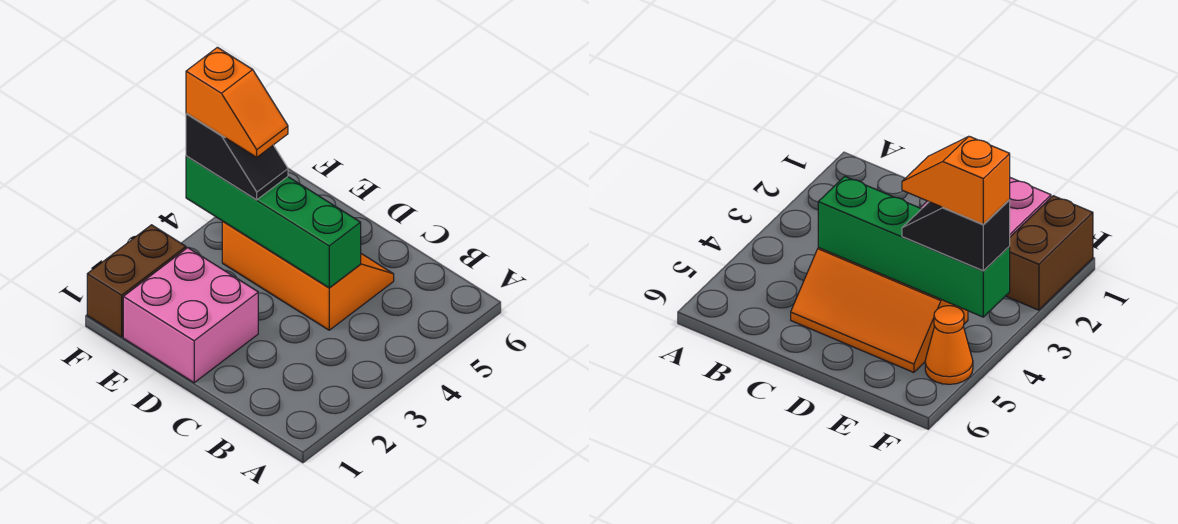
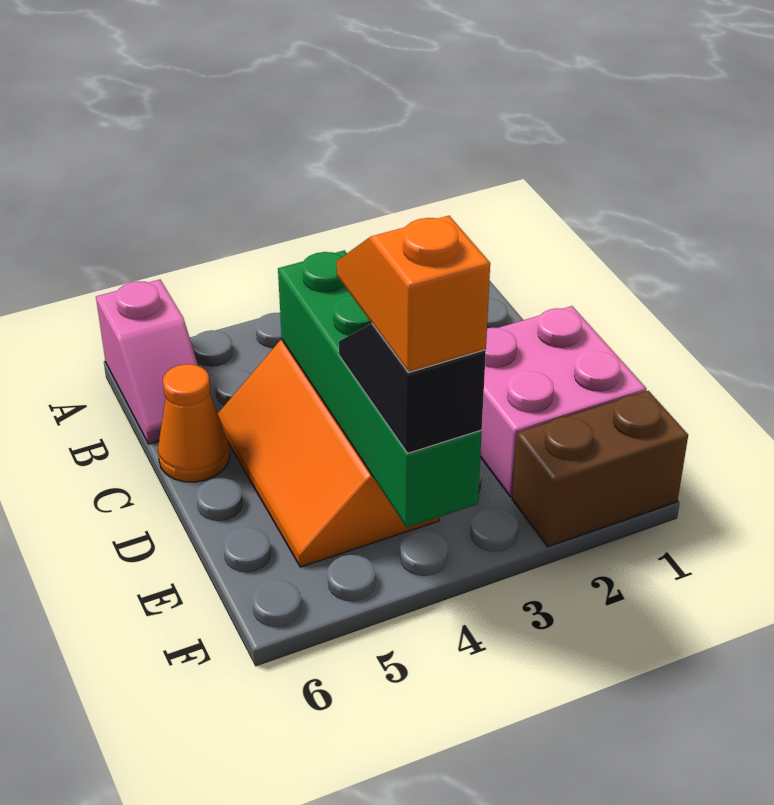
none -> pink 1x2 slope [96,280,198,444]
orange 1x1 cone [925,306,973,384] -> orange 1x1 cone moved to [158,364,229,482]

